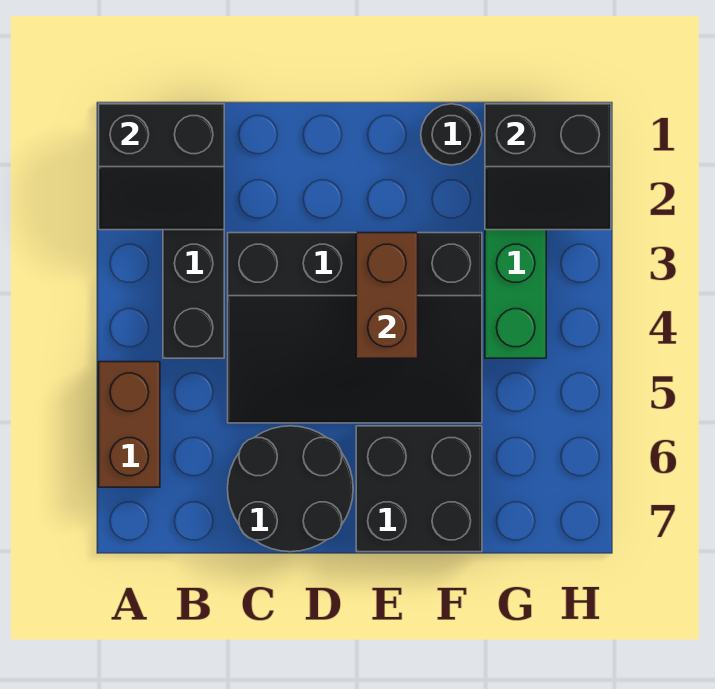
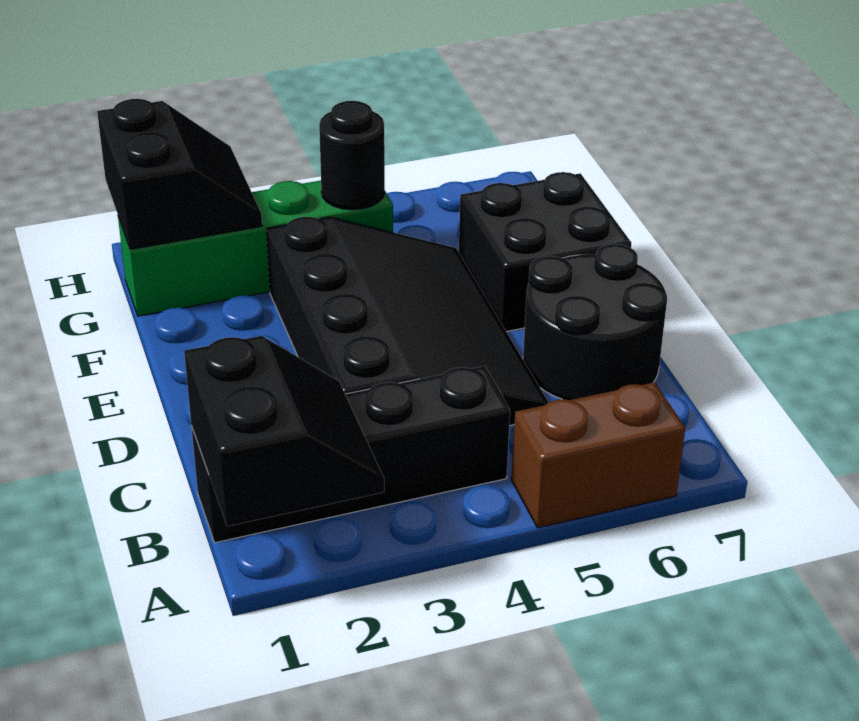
brown 1x2 brick [356,233,418,358] -> none
black 1x1 round brick [421,104,482,165] -> black 1x1 round brick moved to [319,101,385,210]

